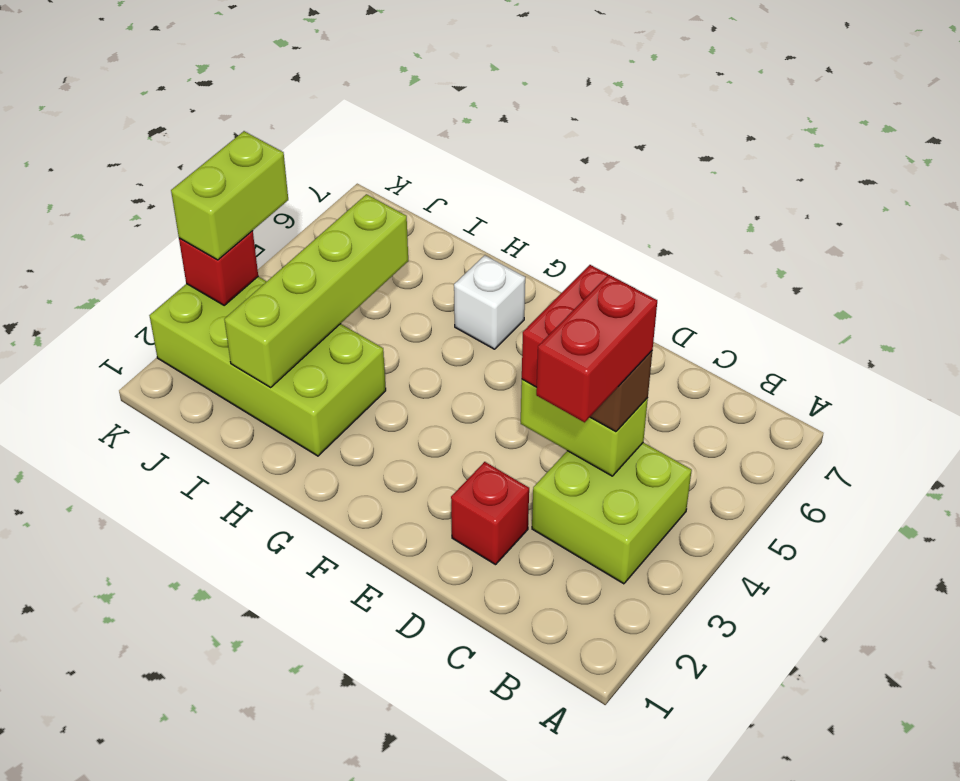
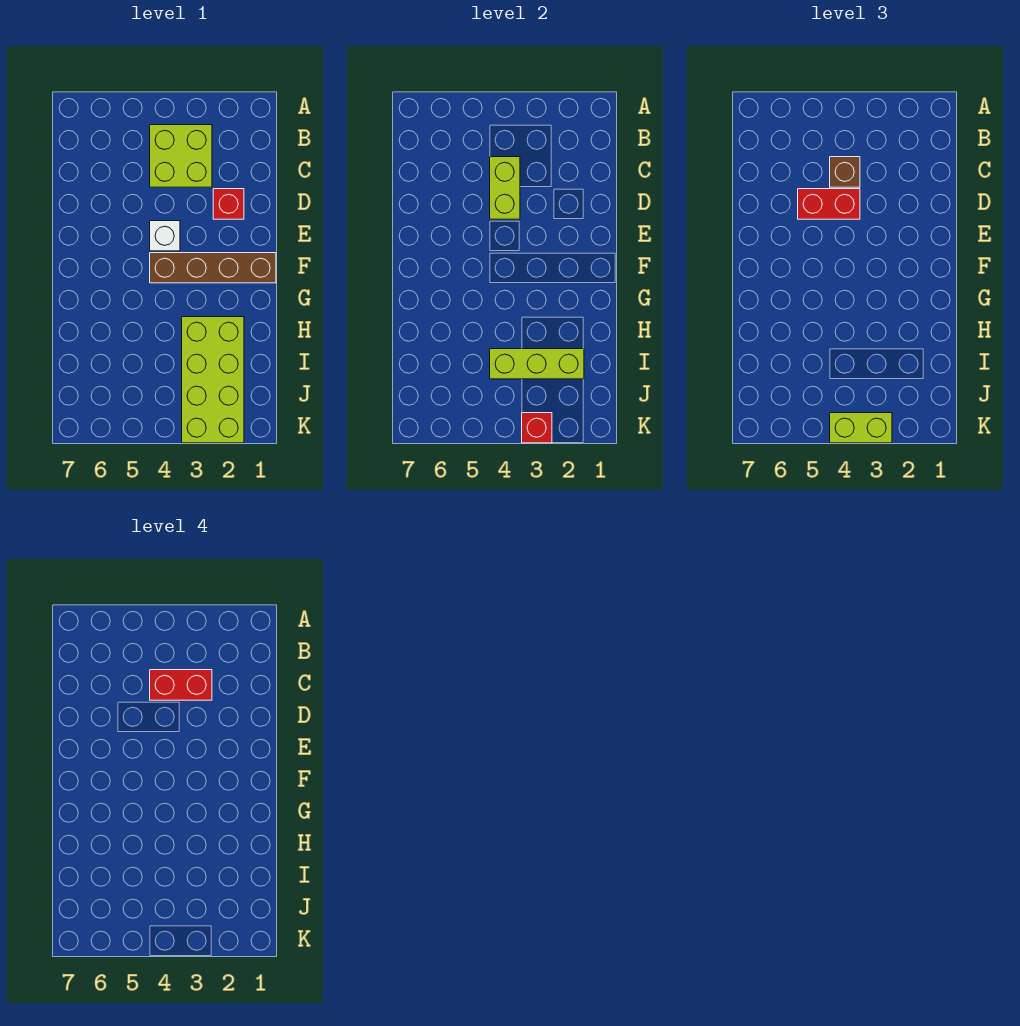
none -> brown 1x4 brick [150,253,276,283]
white 1x1 brick [454,255,525,349] -> white 1x1 brick moved to [150,221,180,251]
lime 1x4 brick [224,194,408,388] -> lime 1x3 brick [490,349,584,379]

